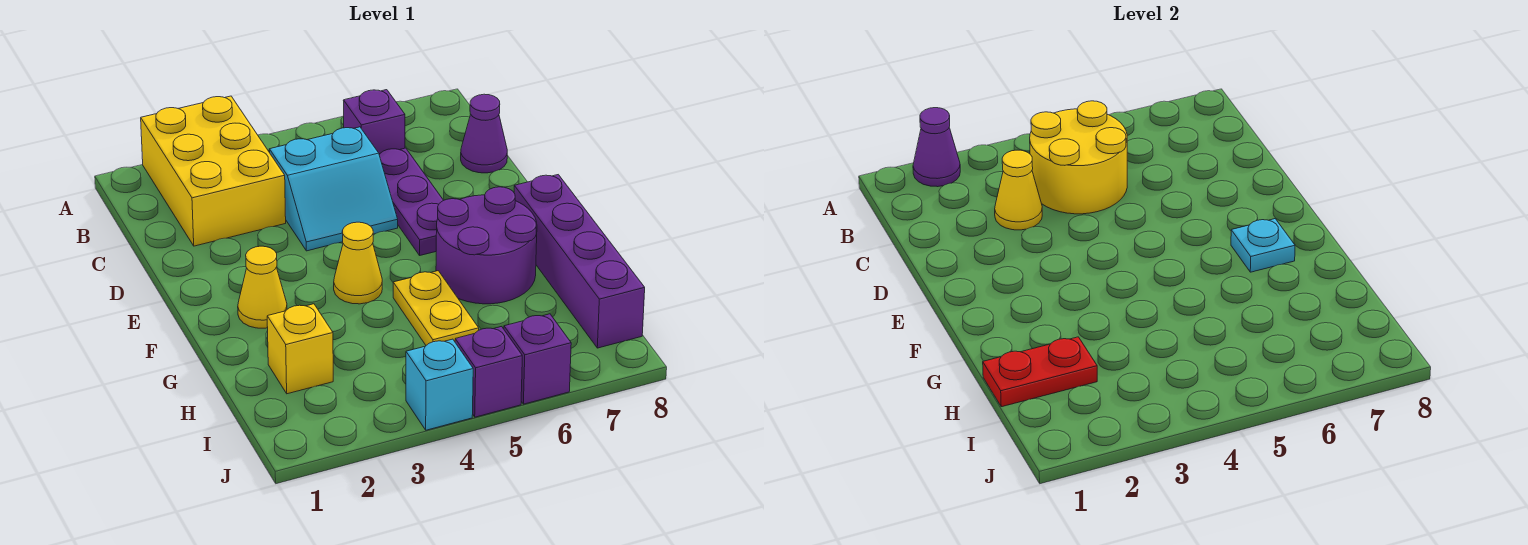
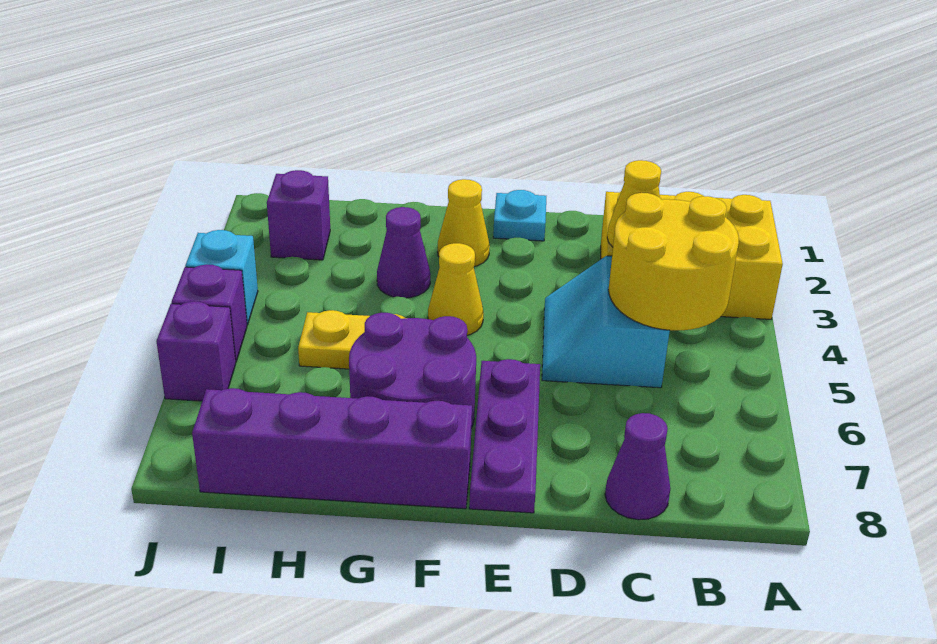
purple 1x1 cone [913,108,960,187] -> purple 1x1 cone moved to [377,207,430,298]
purple 1x1 brick [343,90,405,154] -> purple 1x1 brick moved to [267,170,330,260]
purple 1x3 plate [379,148,444,255] -> purple 1x3 plate turned to [469,359,540,513]
cyan 1x1 plate [1231,219,1295,272] -> cyan 1x1 plate moved to [493,190,546,241]
red 1x2 plate [983,337,1097,407] -> none
yellow 1x1 brick [267,304,333,394] -> none

